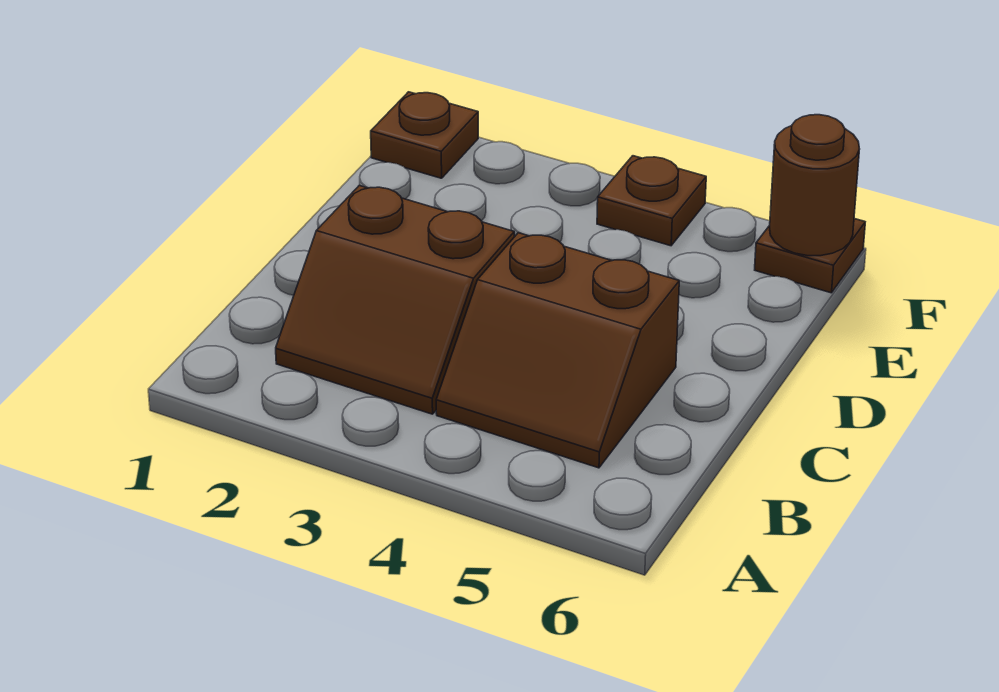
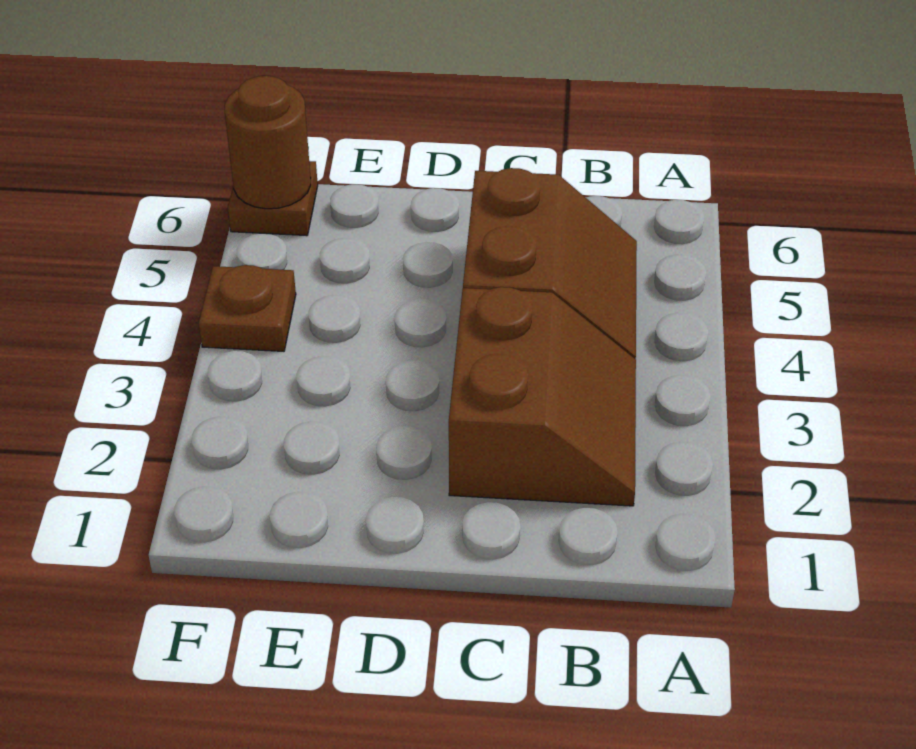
brown 1x1 plate [371,92,478,178] -> none

